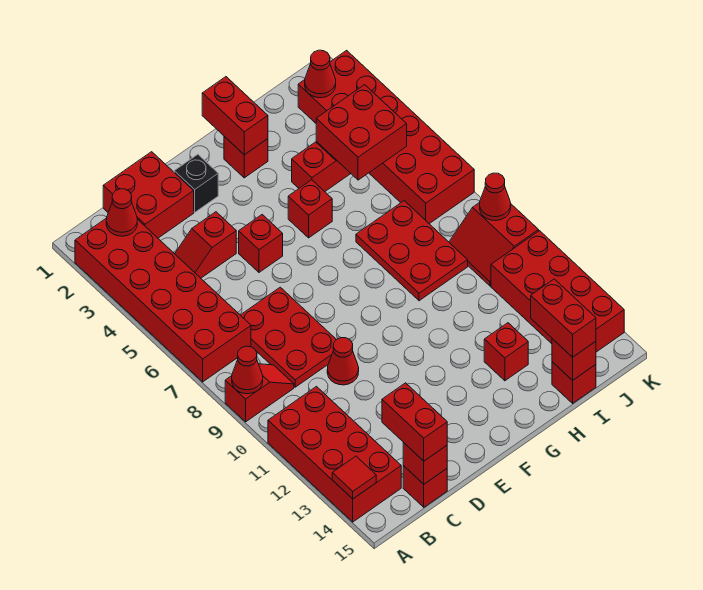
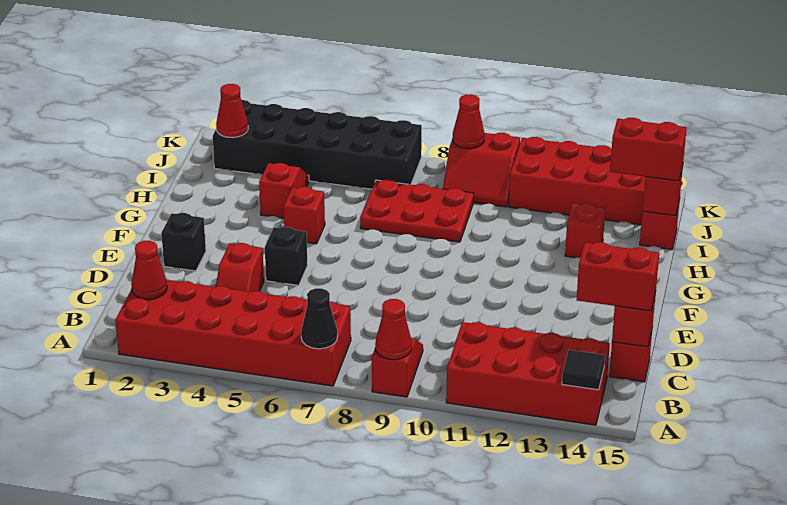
none -> black 1x1 cone [301,288,338,349]
red 1x1 tile [332,456,376,499] -> black 1x1 tile [562,350,605,390]
red 2x2 brick [103,152,194,238] -> none
red 2x3 plate [241,287,336,387] -> none
red 1x1 cone [327,338,359,385] -> none
red 1x1 brick [239,215,283,272] -> black 1x1 brick [265,227,308,285]
red 1x2 brick [202,77,268,155] -> none
red 1x1 brick [224,136,268,178] -> none
red 2x2 brick [316,85,407,180] -> none
red 2x6 brick [298,51,474,224] -> black 2x6 brick [213,100,422,189]

